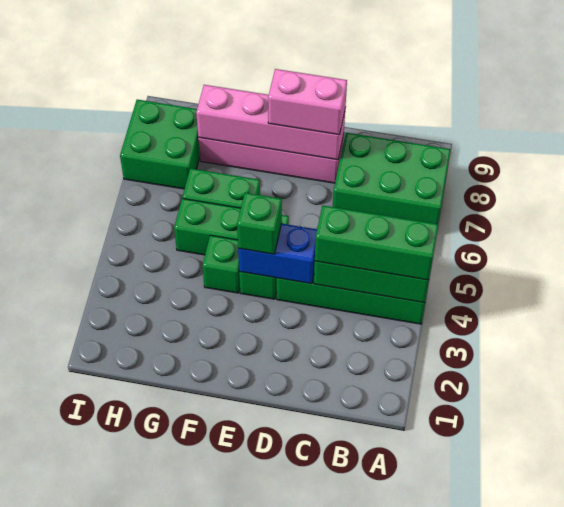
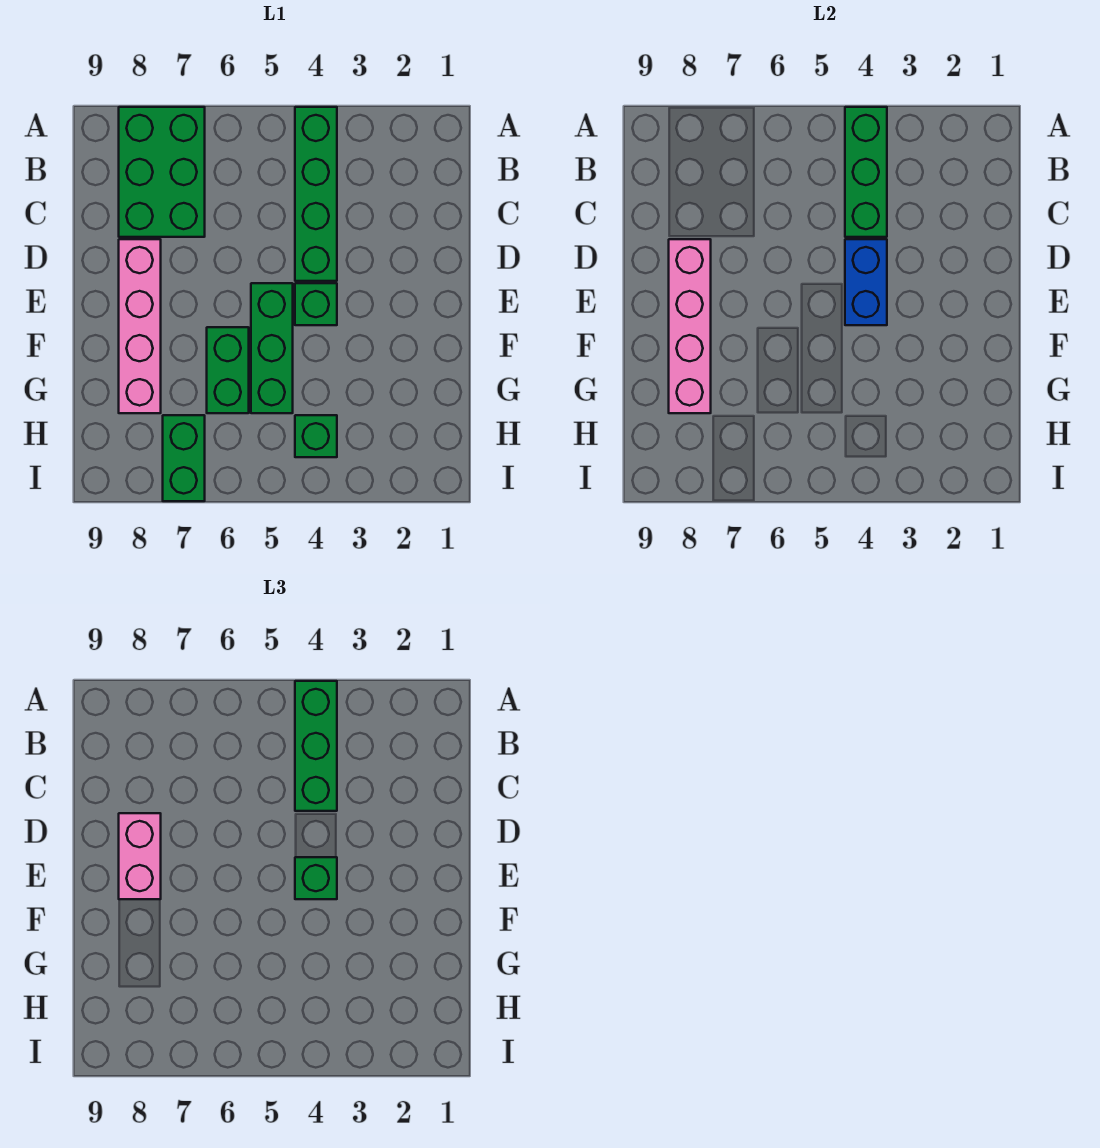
green 1x1 brick [202,235,240,293] -> green 1x1 brick moved to [295,415,337,457]
green 2x2 brick [120,100,200,189] -> green 1x2 brick [163,415,205,501]

